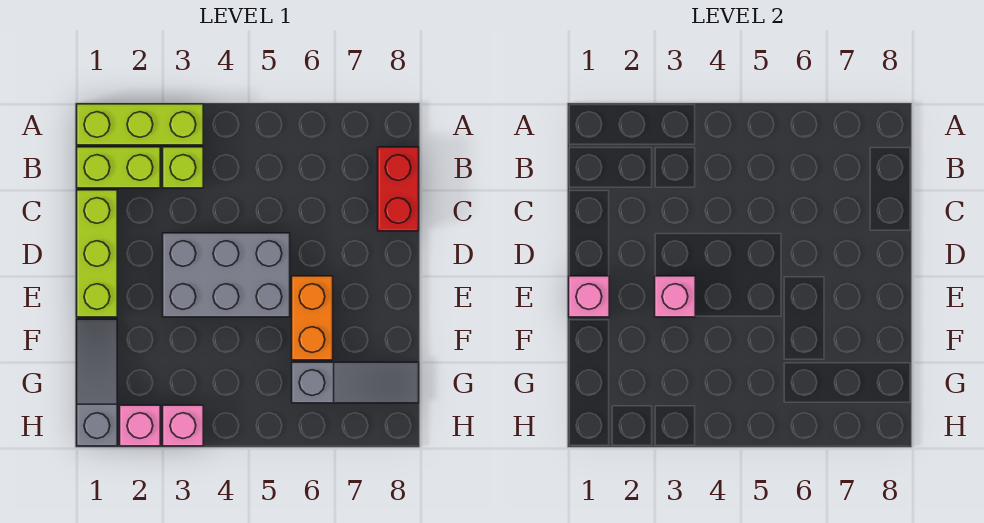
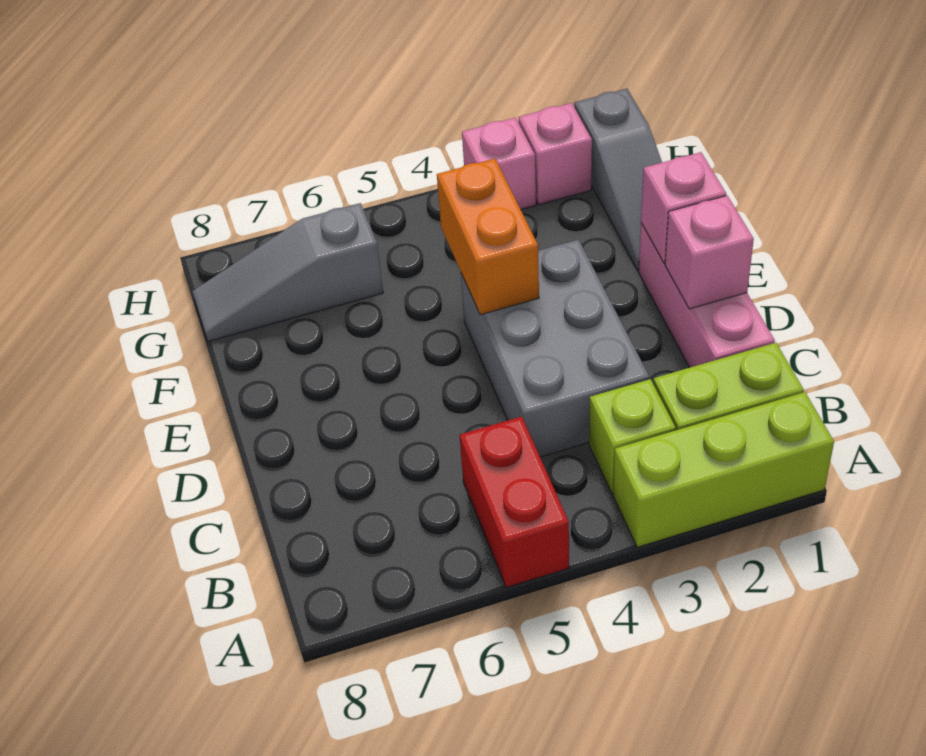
red 1x2 brick [378,147,419,231] -> red 1x2 brick moved to [460,417,569,588]
lime 1x3 brick [77,190,117,317] -> pink 1x3 brick [639,223,775,368]
grey 2x3 brick [163,233,290,317] -> grey 2x3 brick turned to [461,240,649,457]
pink 1x1 brick [655,276,695,317] -> pink 1x1 brick moved to [665,196,754,309]
orange 1x2 brick [292,276,333,360] -> orange 1x2 brick moved to [437,159,539,315]

